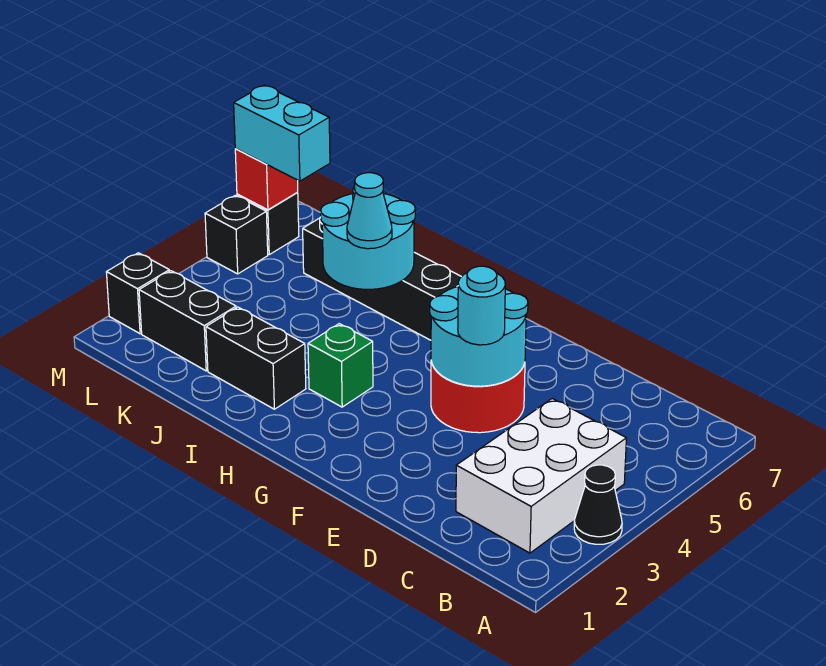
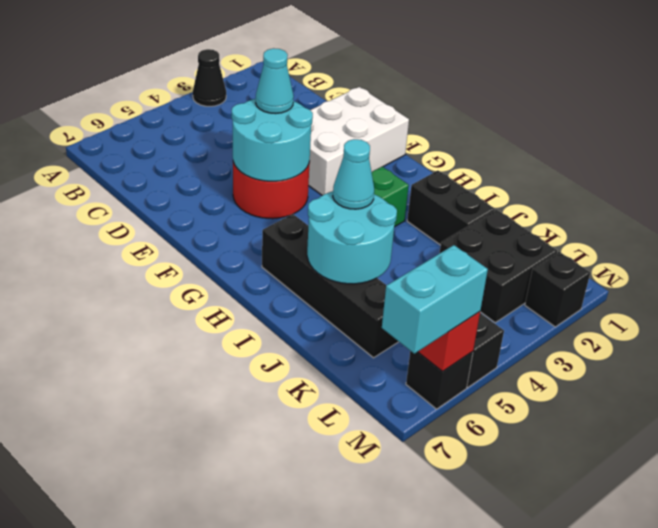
white 2x3 brick [456,399,626,553] -> white 2x3 brick moved to [309,87,409,195]
cyan 1x1 round brick [458,266,505,345] -> cyan 1x1 cone [256,48,294,114]
black 1x2 brick [139,271,236,371] -> black 2x2 brick [440,210,557,323]
cyan 1x2 brick [234,85,330,181] -> cyan 1x2 brick turned to [382,245,488,354]

